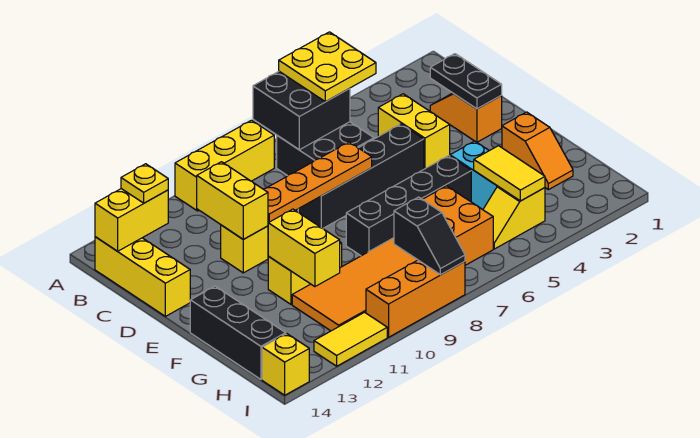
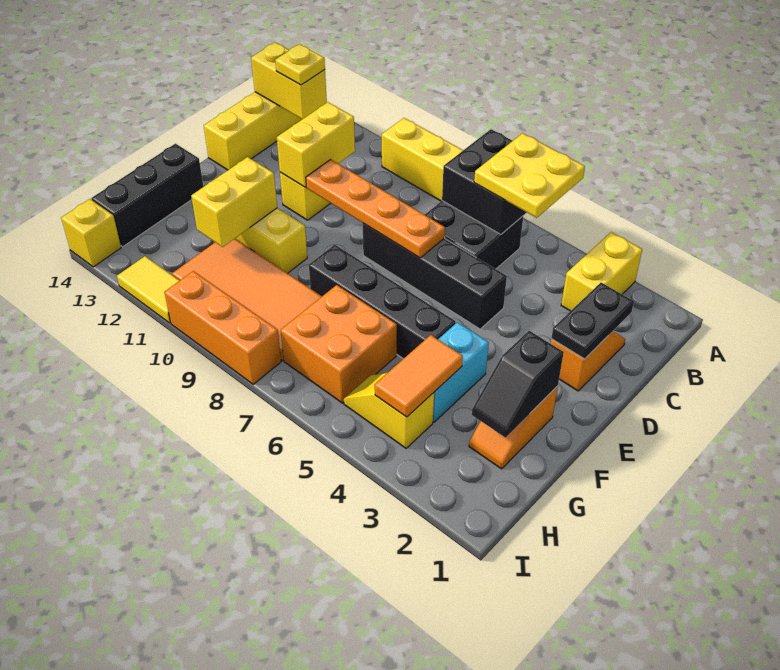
yellow 1x2 brick [378,94,450,169] -> yellow 1x2 brick moved to [561,232,642,311]
yellow 1x2 tile [474,146,545,201] -> orange 1x2 tile [375,335,463,417]
black 1x2 slope [394,197,465,275] -> black 1x2 slope moved to [472,331,564,438]

